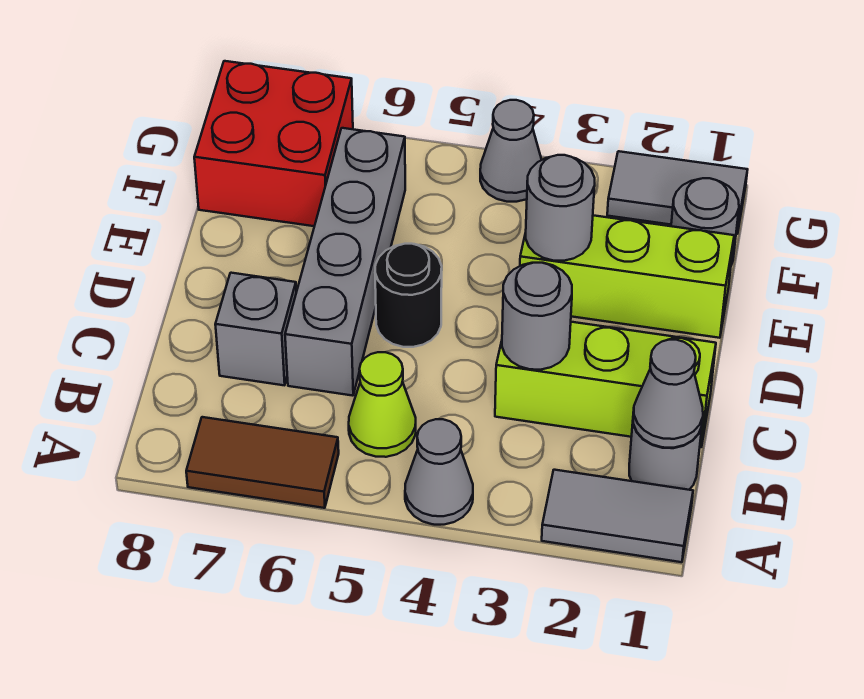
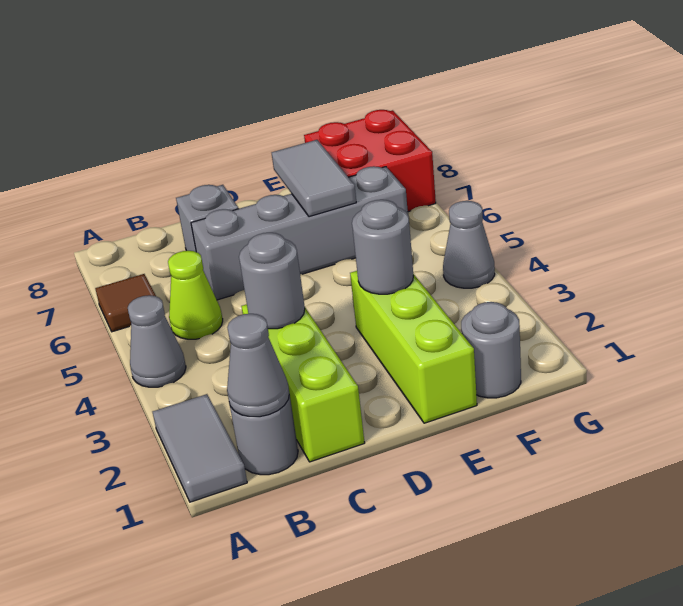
brown 1x2 tile [186,417,339,508] -> brown 1x1 tile [95,274,156,332]
black 1x1 round brick [375,244,442,347] -> none
grey 1x2 tile [607,151,748,234] -> grey 1x2 tile moved to [272,140,356,217]

